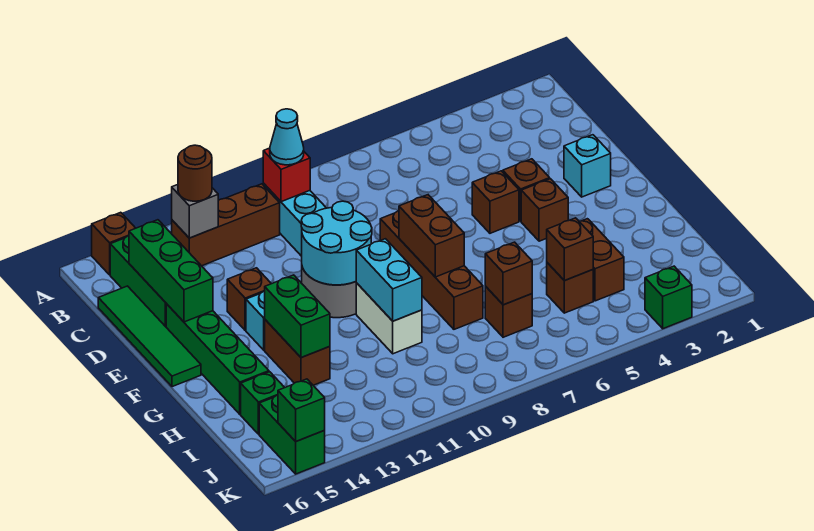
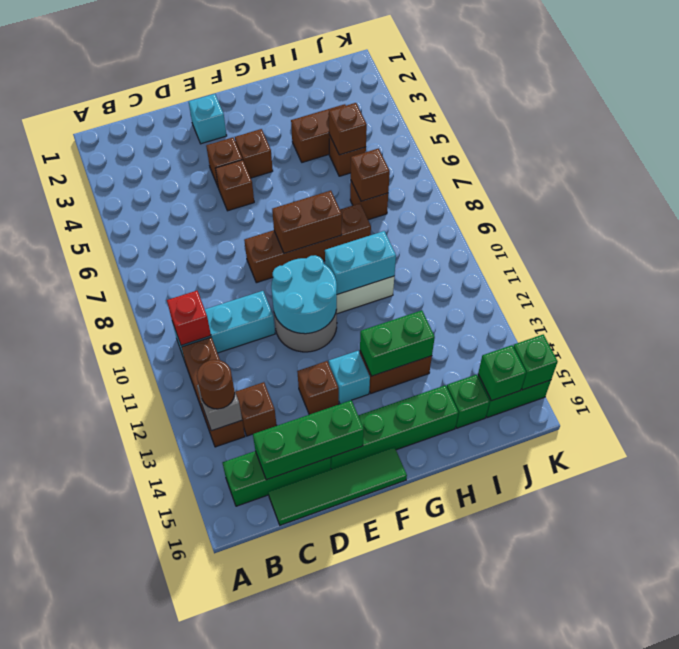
brown 1x1 brick [92,212,135,275] -> brown 1x1 brick moved to [235,382,277,436]
cyan 1x1 cone [270,109,304,165] -> none
green 1x1 brick [645,266,692,329] -> green 1x1 brick moved to [478,345,526,401]

